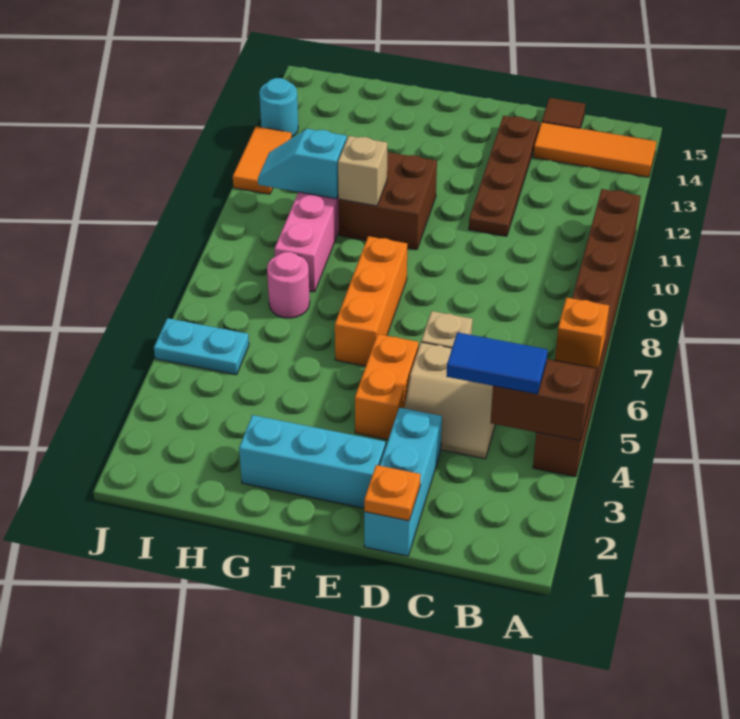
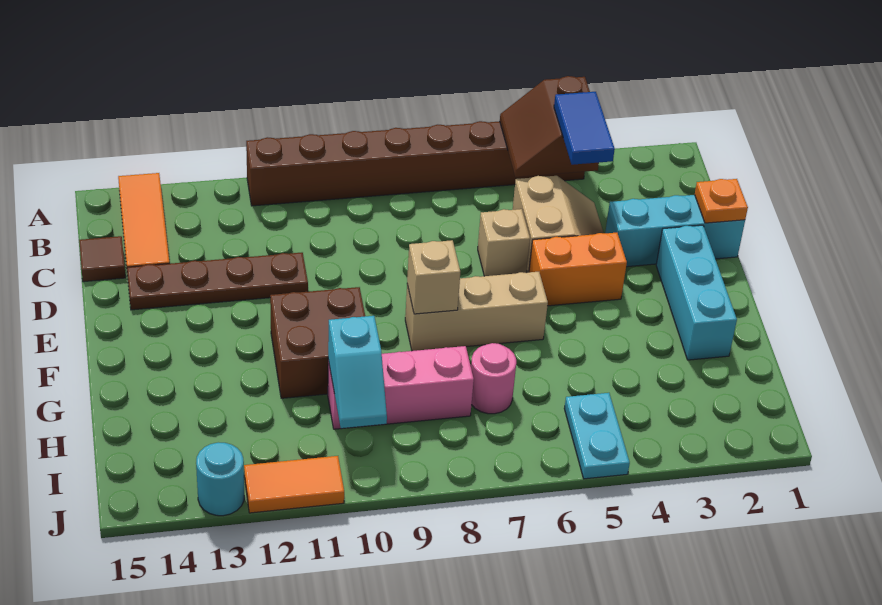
orange 1x1 brick [555,298,609,371] -> none
orange 1x3 brick [335,236,407,366] -> tan 1x3 brick [405,272,548,351]
tan 1x1 brick [338,136,387,206] -> tan 1x1 brick moved to [407,240,460,314]

